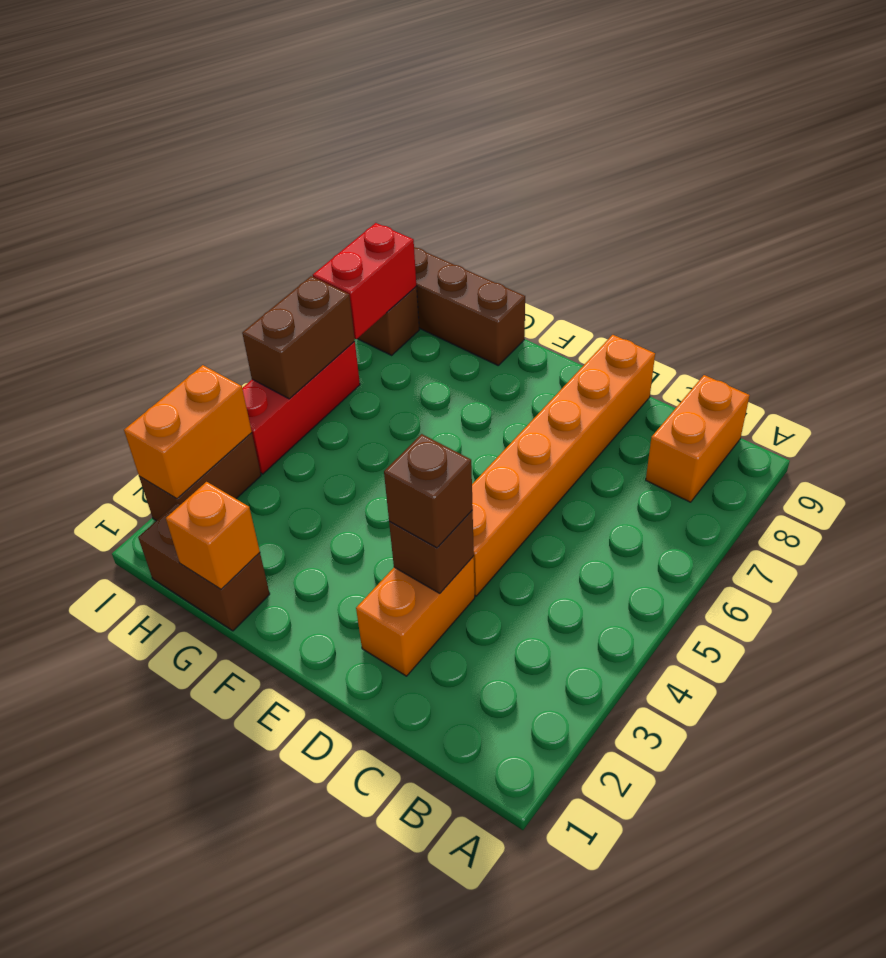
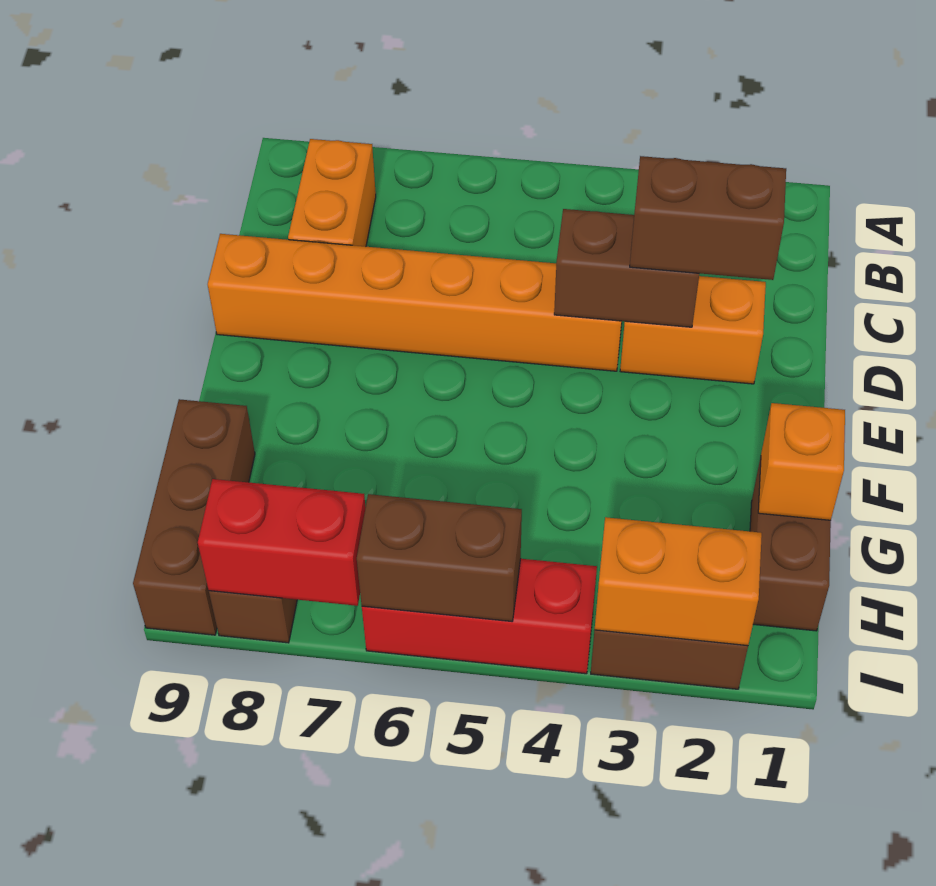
orange 1x2 brick [646,375,750,502] -> orange 1x2 brick turned to [288,139,376,247]
brown 1x1 brick [389,510,474,593] -> brown 1x2 brick [554,209,699,327]
brown 1x1 brick [384,434,473,548] -> brown 1x2 brick [630,156,786,280]

